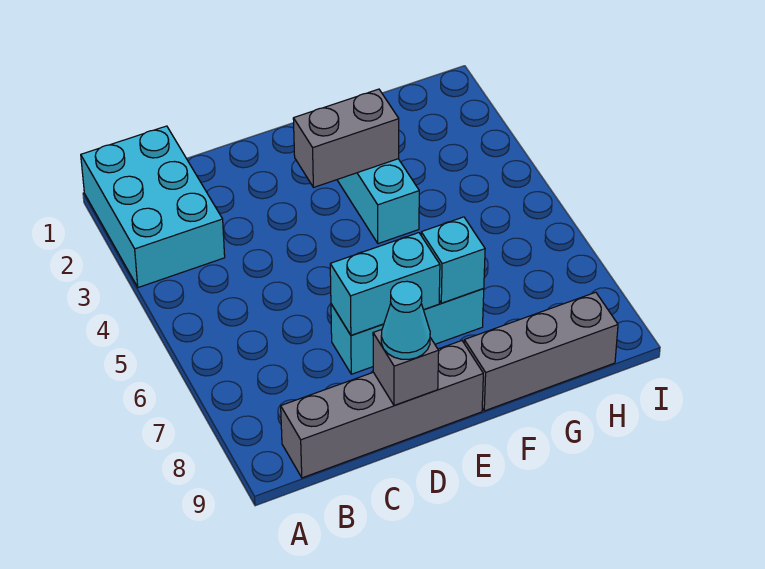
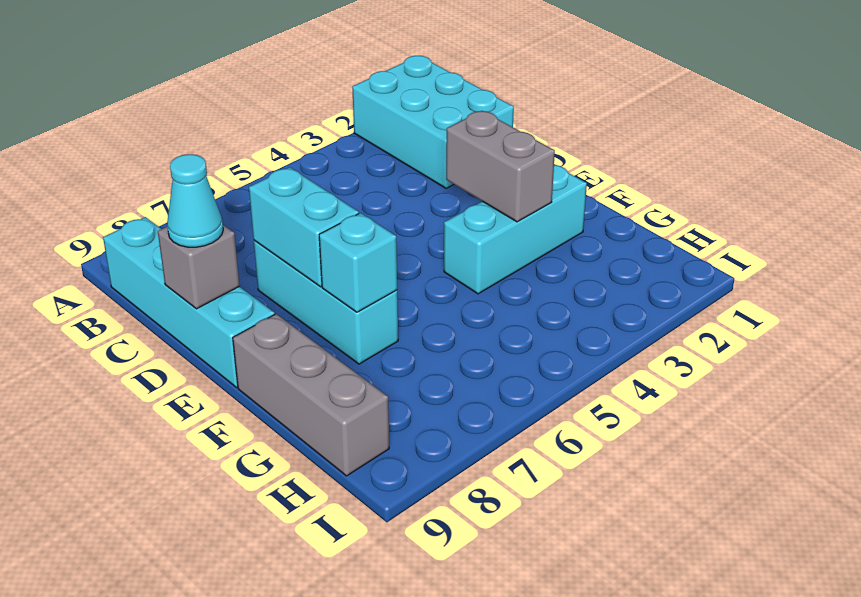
cyan 2x3 brick [81,126,225,288] -> cyan 2x3 brick turned to [352,56,514,188]
grey 1x4 brick [281,341,483,478] -> cyan 1x4 brick [103,217,275,388]

